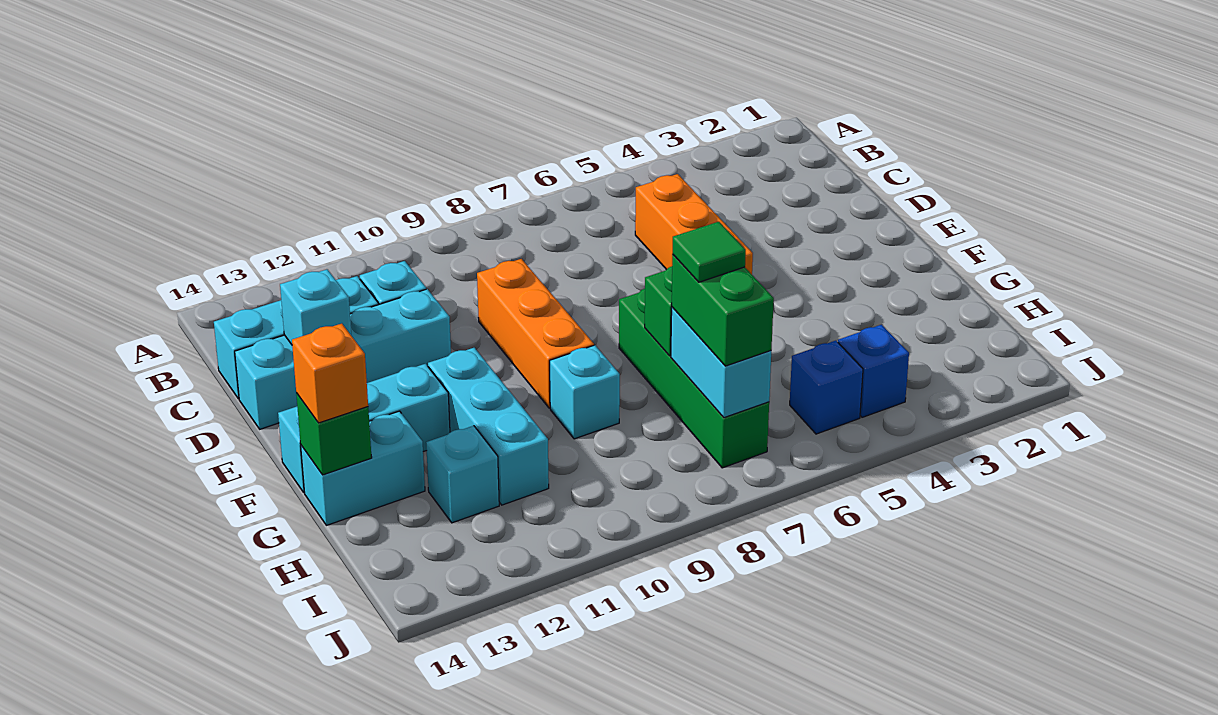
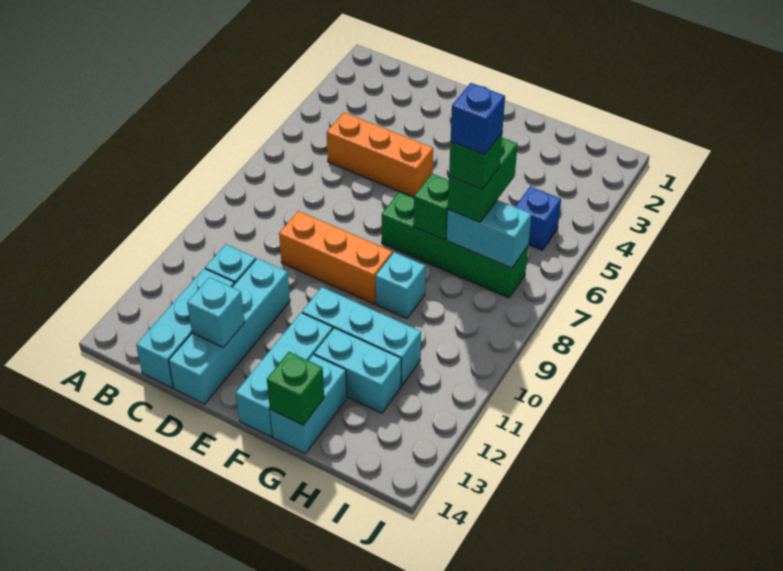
orange 1x1 brick [292,324,368,423] -> none
green 1x2 brick [672,255,774,366] -> green 1x2 brick turned to [448,138,518,222]
green 1x1 tile [673,222,746,282] -> green 1x1 brick [449,133,502,189]
cyan 1x1 brick [426,426,499,523] -> cyan 1x2 brick [314,328,401,413]
blue 1x1 brick [838,325,909,417] -> blue 1x1 brick moved to [451,83,505,155]

